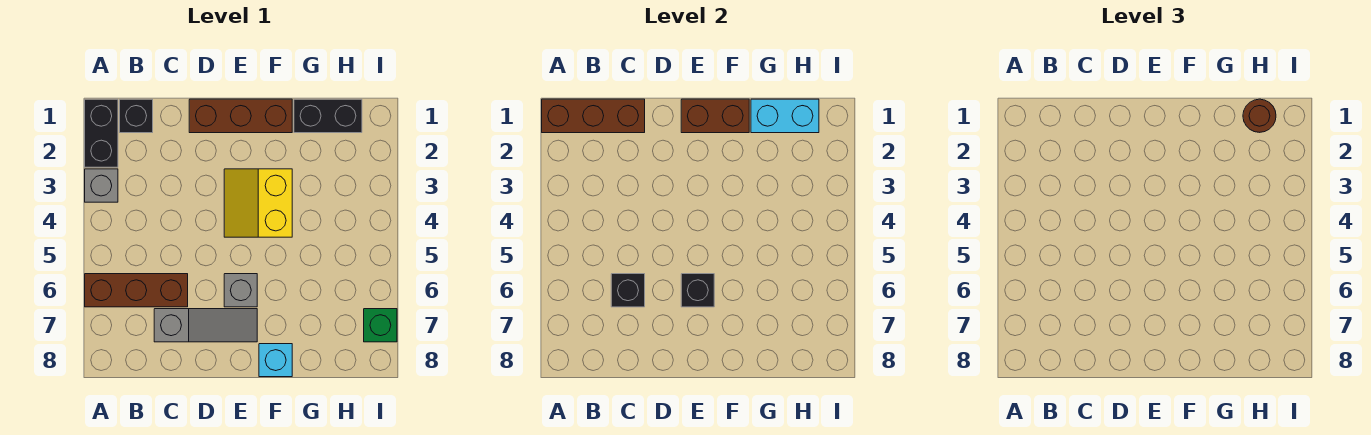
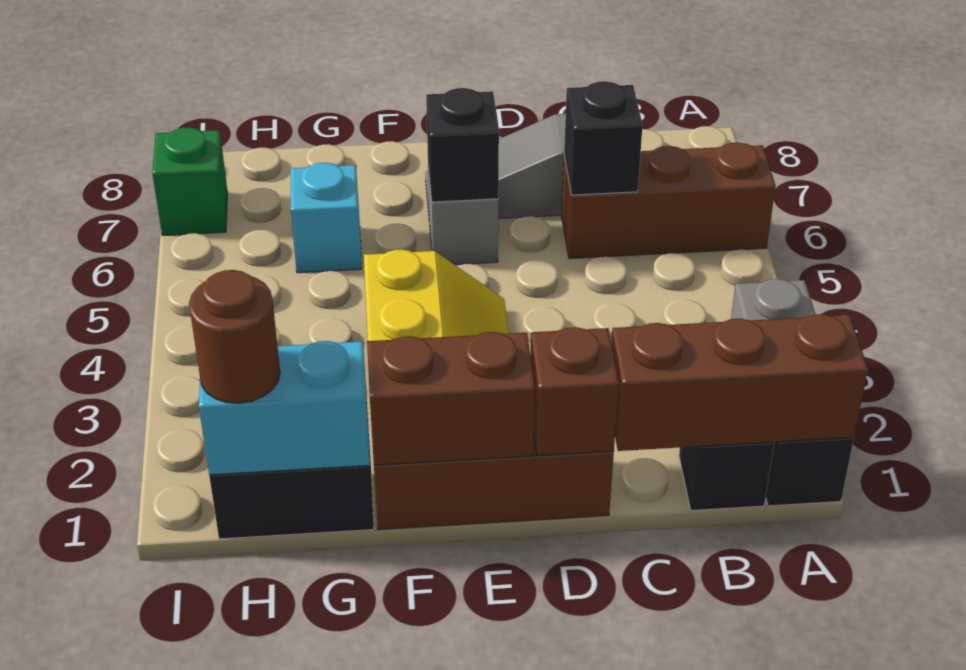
none -> brown 1x1 brick [530,327,619,456]
cyan 1x1 brick [259,344,292,377] -> cyan 1x1 brick moved to [291,163,362,273]

